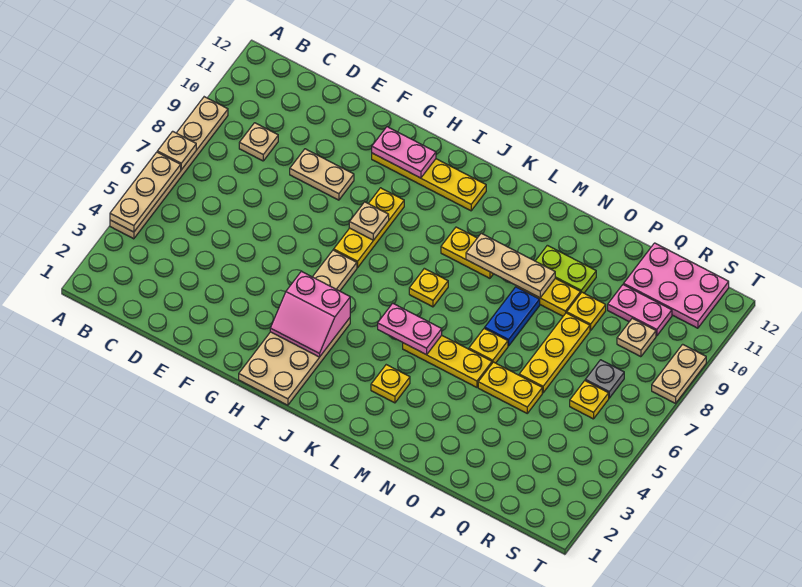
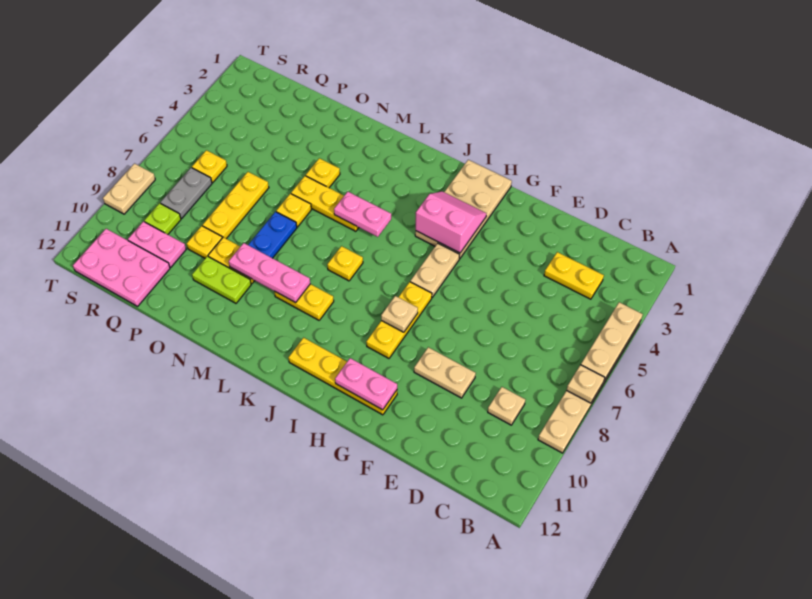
yellow 1x1 plate [371,365,410,403] -> yellow 1x1 plate moved to [306,158,340,188]
tan 1x3 plate [466,233,555,298] -> pink 1x3 plate [229,243,310,303]
yellow 1x2 plate [478,362,542,413] -> yellow 1x2 plate moved to [544,252,604,299]
grey 1x1 plate [585,360,624,398] -> grey 1x2 plate [160,168,212,218]
tan 1x1 plate [617,318,656,357] -> lime 1x1 plate [144,203,181,234]

